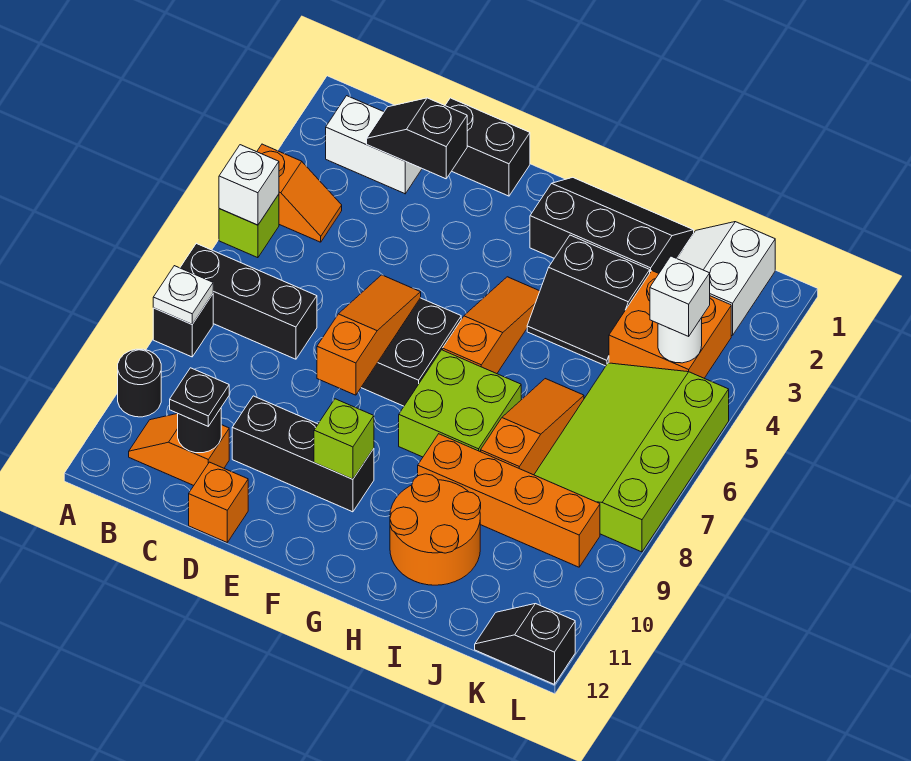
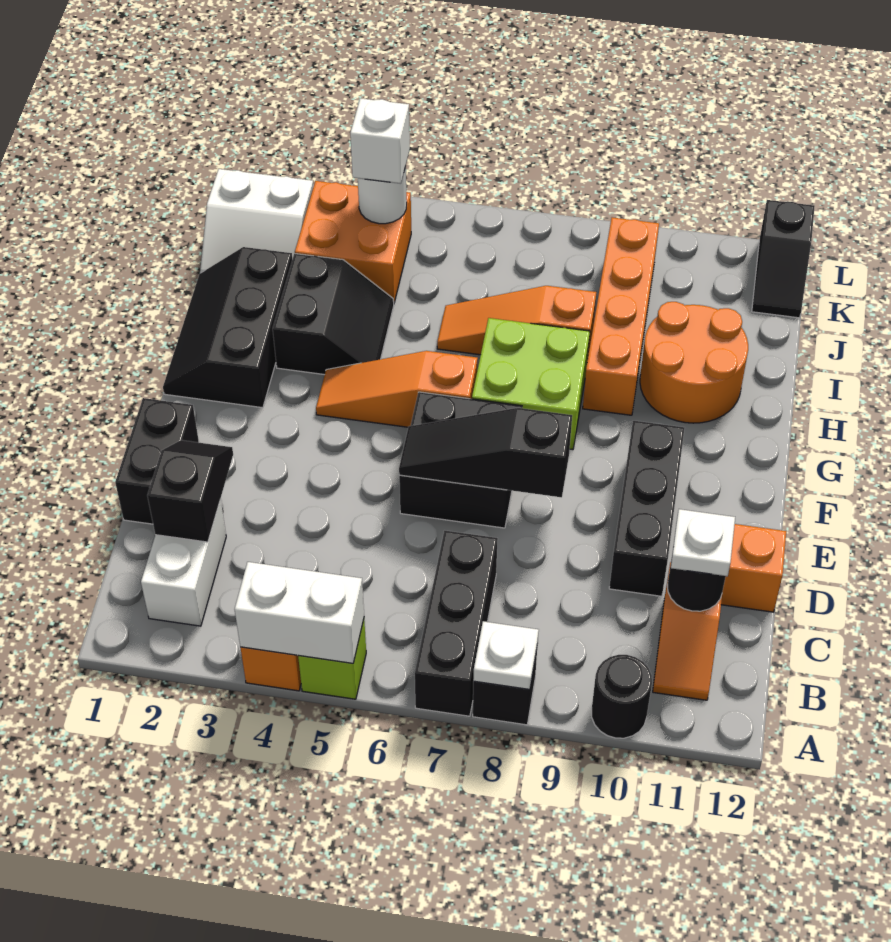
white 1x1 brick [219,145,279,225] -> white 1x2 brick [235,562,364,663]
black 1x2 slope [367,98,467,179] -> black 1x2 slope turned to [147,440,233,542]
black 1x1 plate [170,368,229,426] -> white 1x1 plate [671,509,735,576]
orange 1x3 slope [317,275,421,395] -> black 1x3 slope [399,408,572,497]
lime 1x1 brick [314,399,374,479] -> none
lime 3x4 slope [534,363,729,552] -> none

